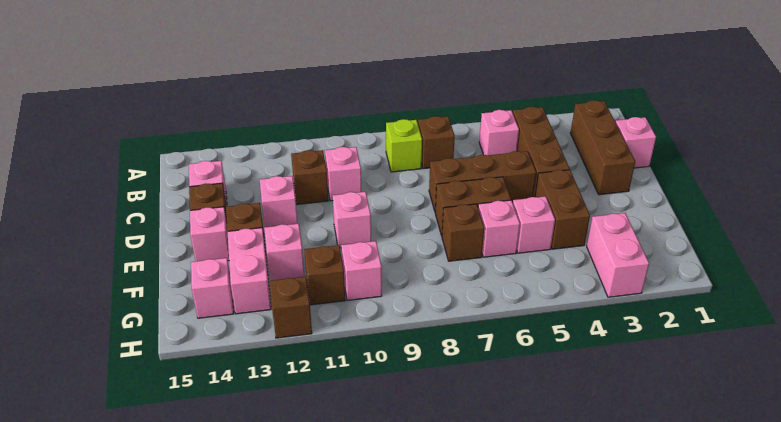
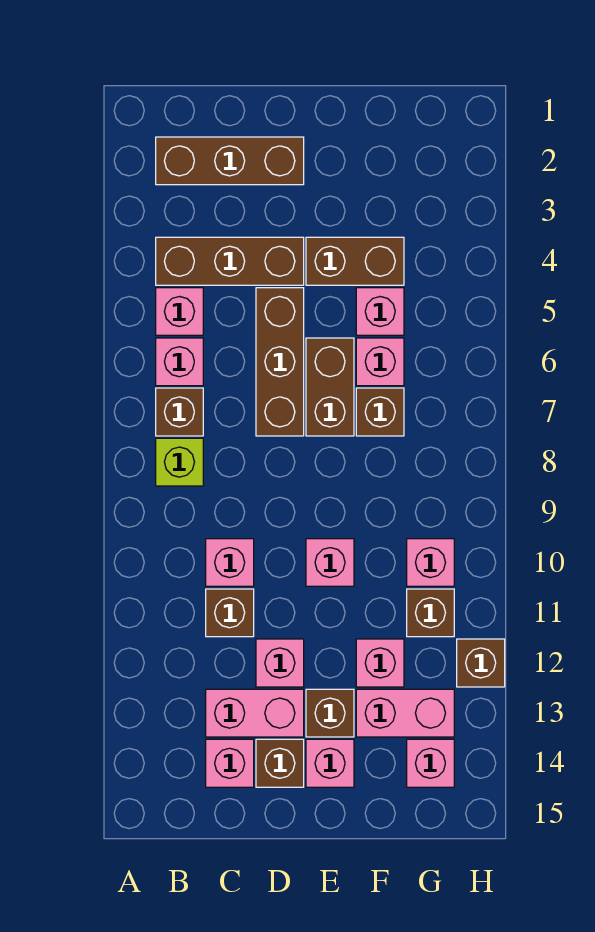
pink 1x1 brick [616,117,656,168] -> pink 1x1 brick moved to [156,338,203,386]
pink 1x2 brick [587,213,649,297] -> pink 1x2 brick moved to [206,689,304,737]

